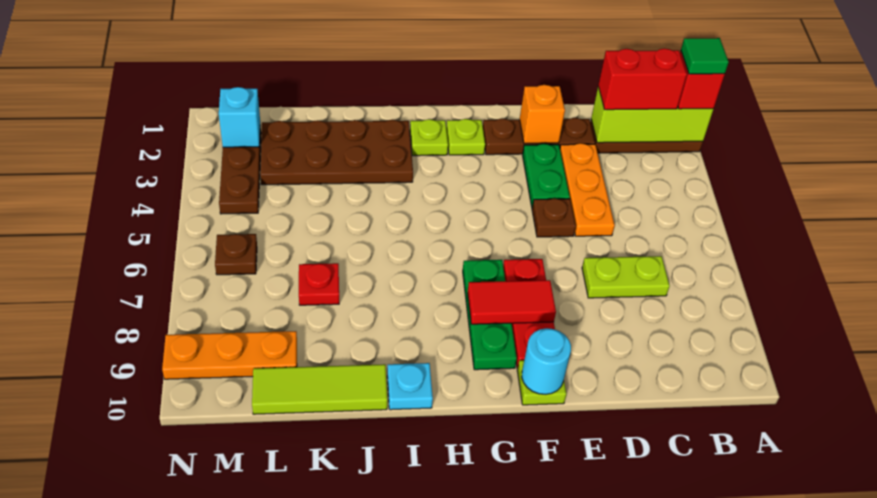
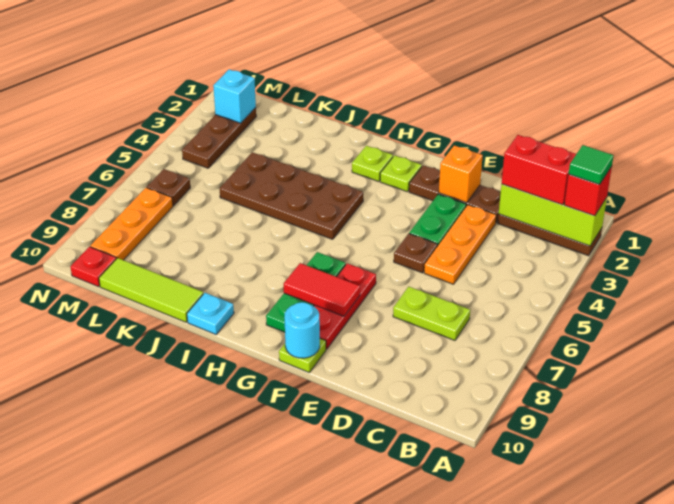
brown 2x4 plate [260,120,413,185] -> brown 2x4 plate moved to [220,152,363,239]
red 1x1 plate [299,263,339,305] -> red 1x1 plate moved to [70,247,116,287]
orange 1x3 plate [162,331,297,379] -> orange 1x3 plate turned to [90,188,173,260]

